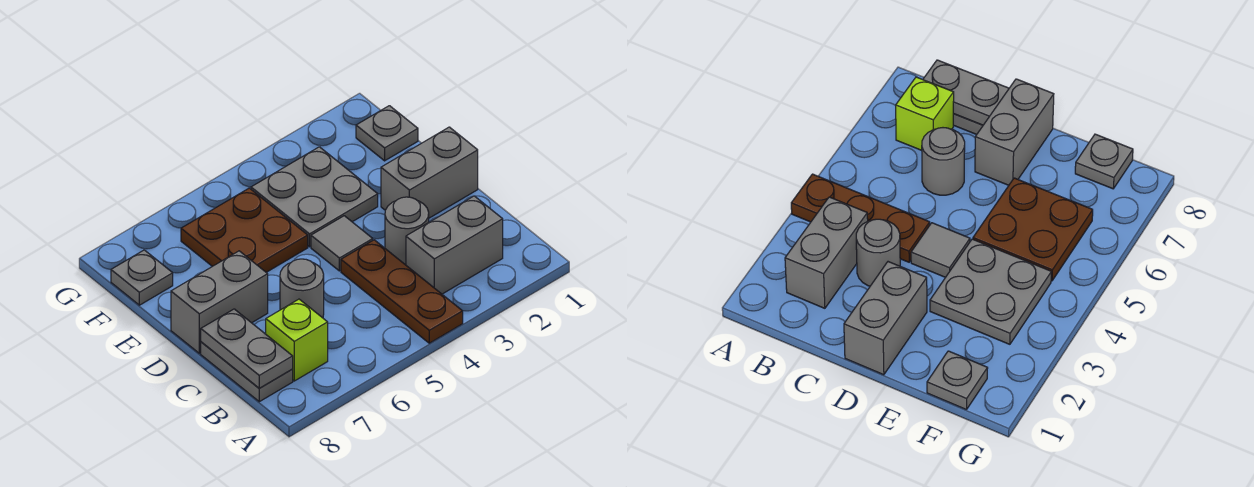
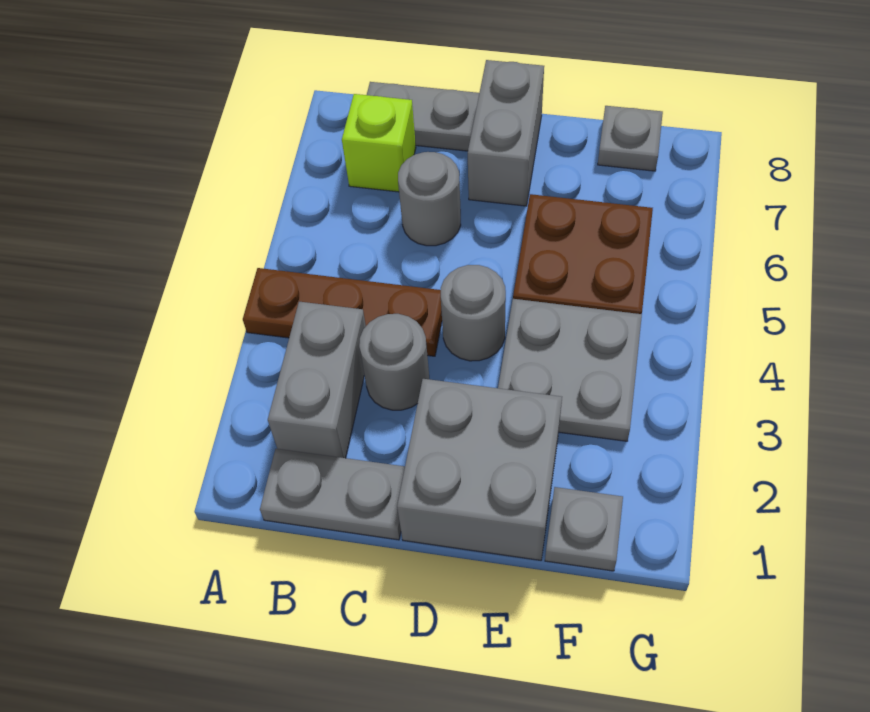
grey 1x2 plate [201,309,293,388] -> grey 1x2 plate moved to [260,449,405,540]
grey 1x2 brick [381,127,478,218] -> grey 2x2 brick [397,379,562,560]
grey 1x1 tile [311,216,373,271] -> grey 1x1 round brick [441,265,506,361]

